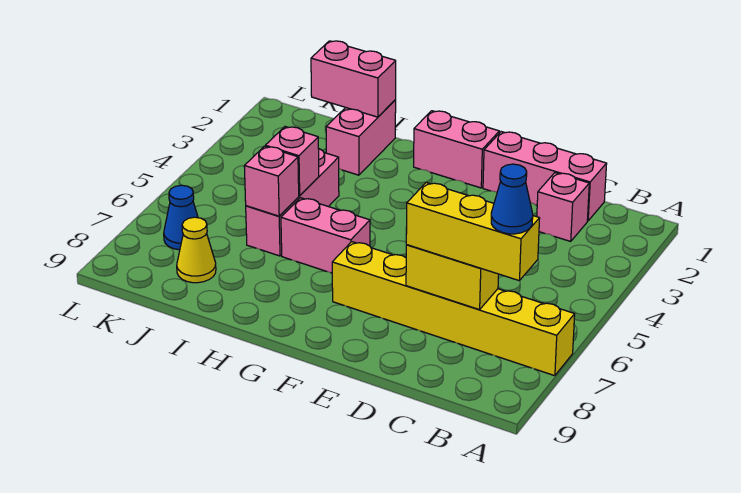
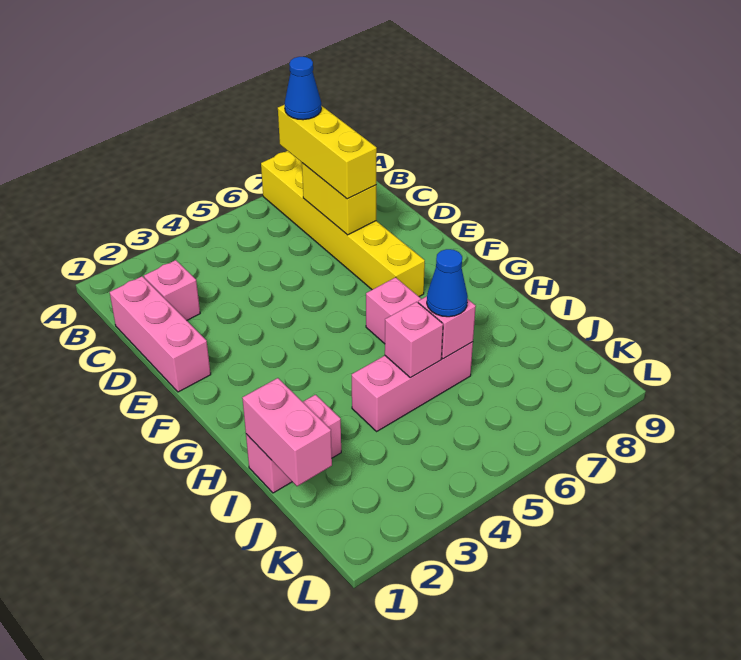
pink 1x2 brick [414,111,499,188] -> none
yellow 1x1 cone [177,217,216,283] -> none
blue 1x1 cone [164,185,198,250] -> blue 1x1 cone moved to [427,249,468,317]

